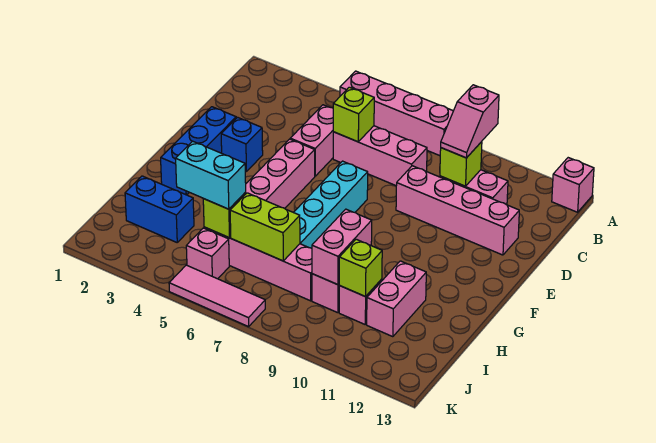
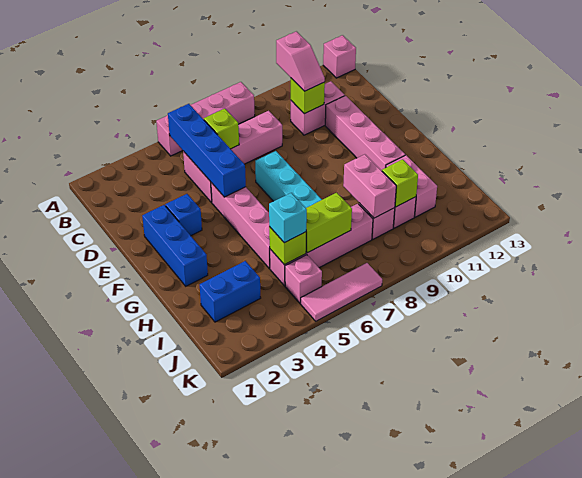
none -> blue 1x4 brick [168,104,246,197]
pink 1x4 brick [396,166,519,255] -> pink 1x4 brick turned to [325,96,405,171]
cyan 1x2 brick [176,141,246,209] -> cyan 1x1 brick [269,193,307,243]

